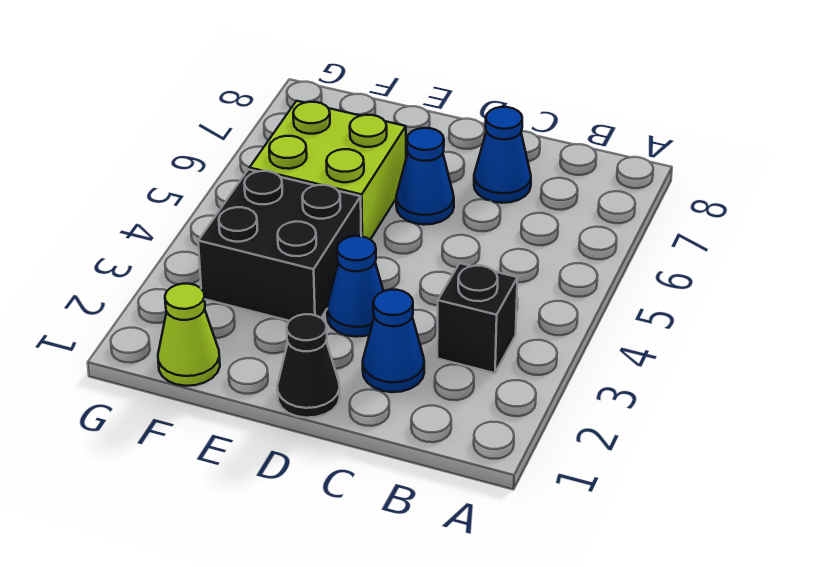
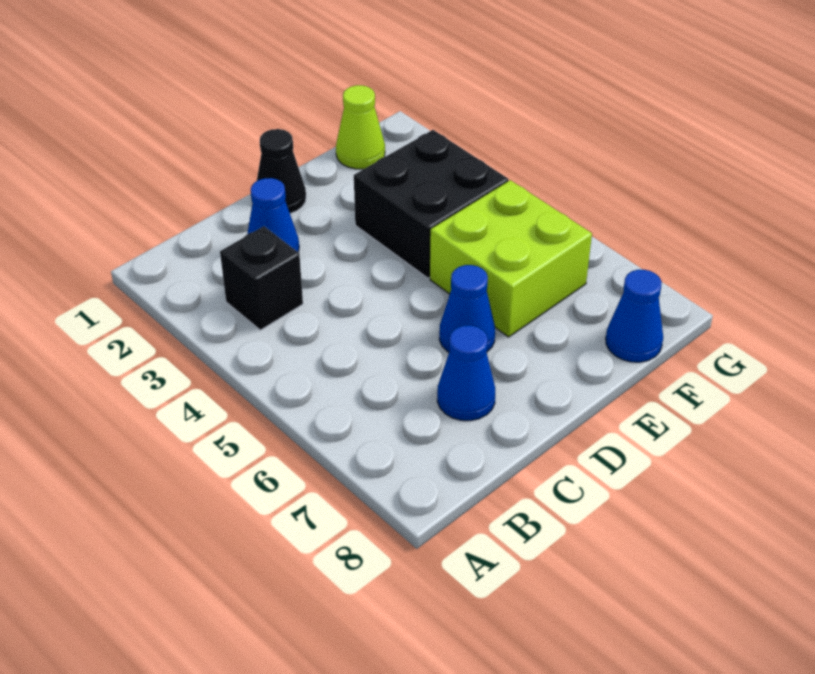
blue 1x1 cone [327,236,383,337] -> blue 1x1 cone moved to [606,270,663,362]

